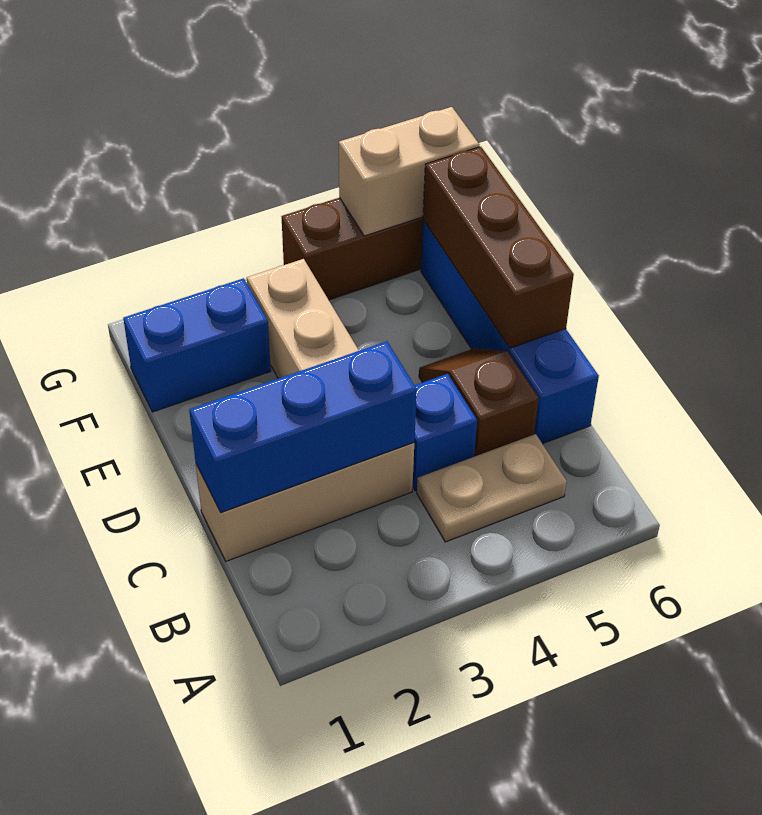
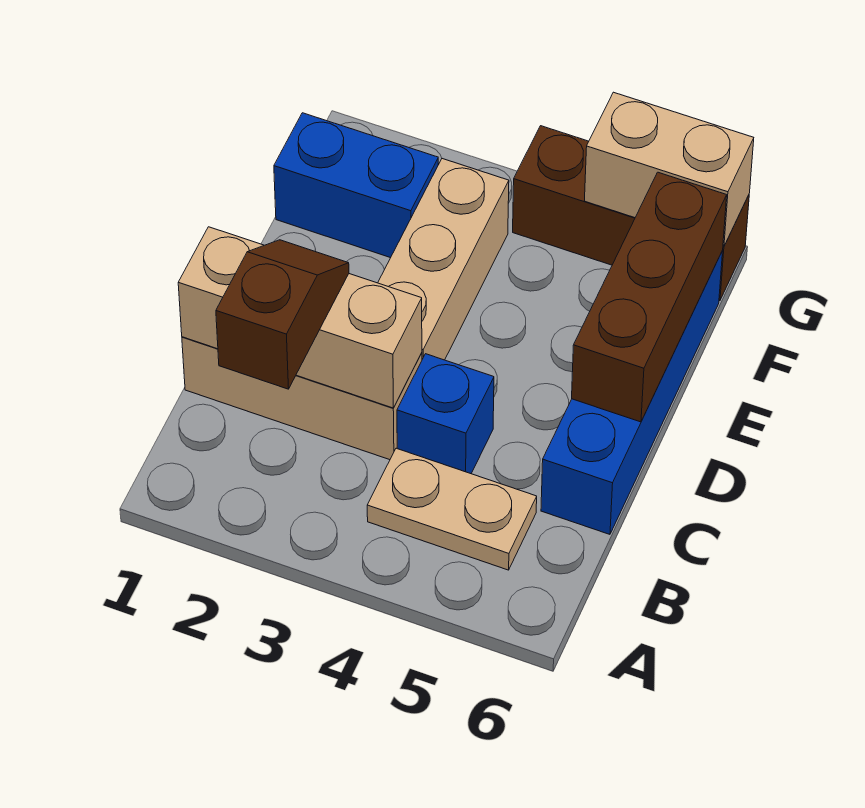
blue 1x3 brick [189,341,417,512] -> tan 1x3 brick [178,227,422,408]
brown 1x2 slope [419,348,539,457] -> brown 1x2 slope moved to [216,240,349,389]

